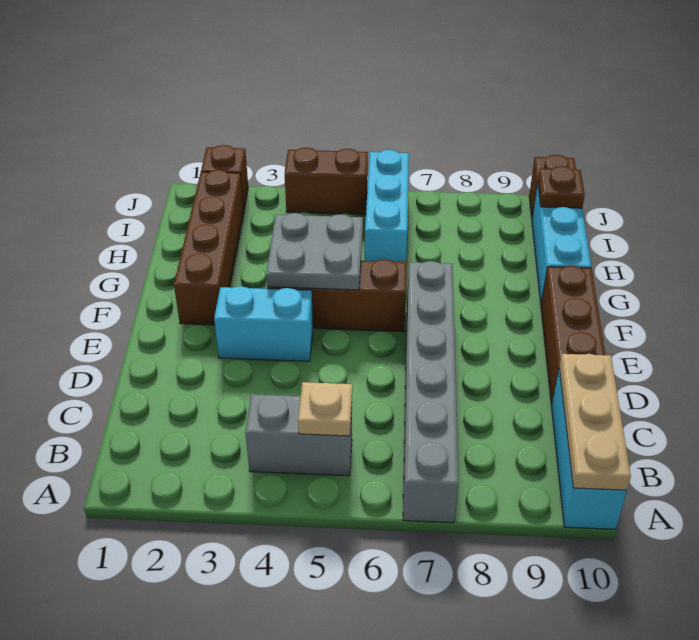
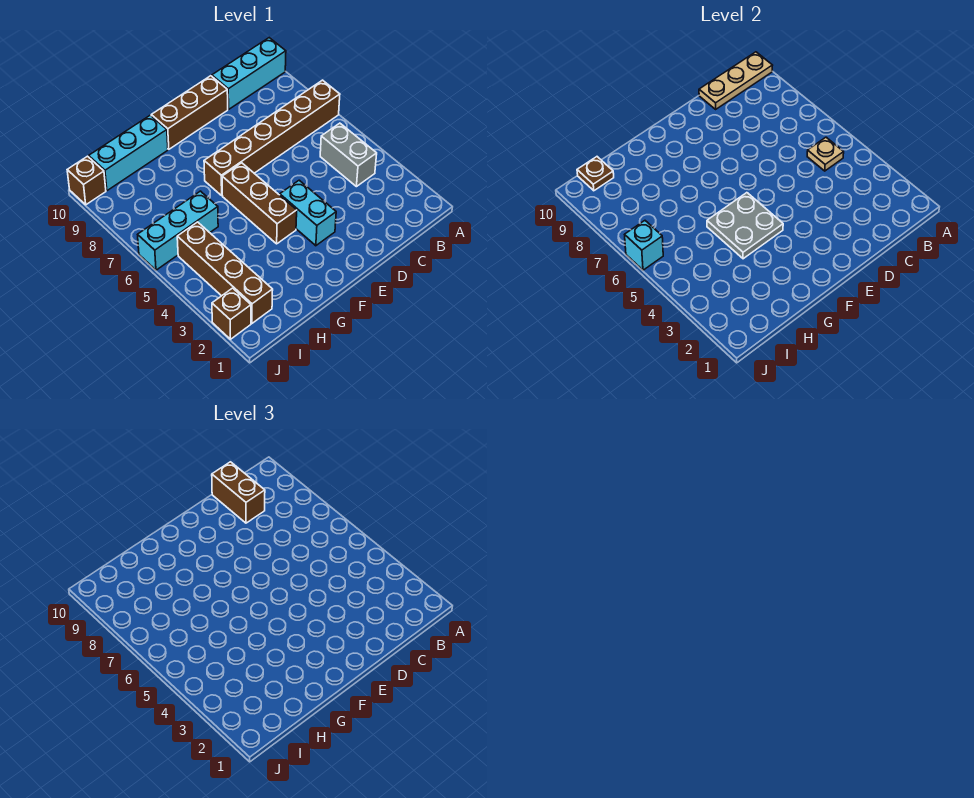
grey 1x6 brick [403,261,458,523] -> brown 1x6 brick [204,80,340,195]
brown 1x4 brick [174,170,244,325] -> brown 1x4 brick turned to [177,222,273,323]
brown 1x2 brick [284,147,368,215] -> brown 1x2 brick moved to [212,462,265,523]
none -> cyan 1x1 brick [625,221,663,270]

